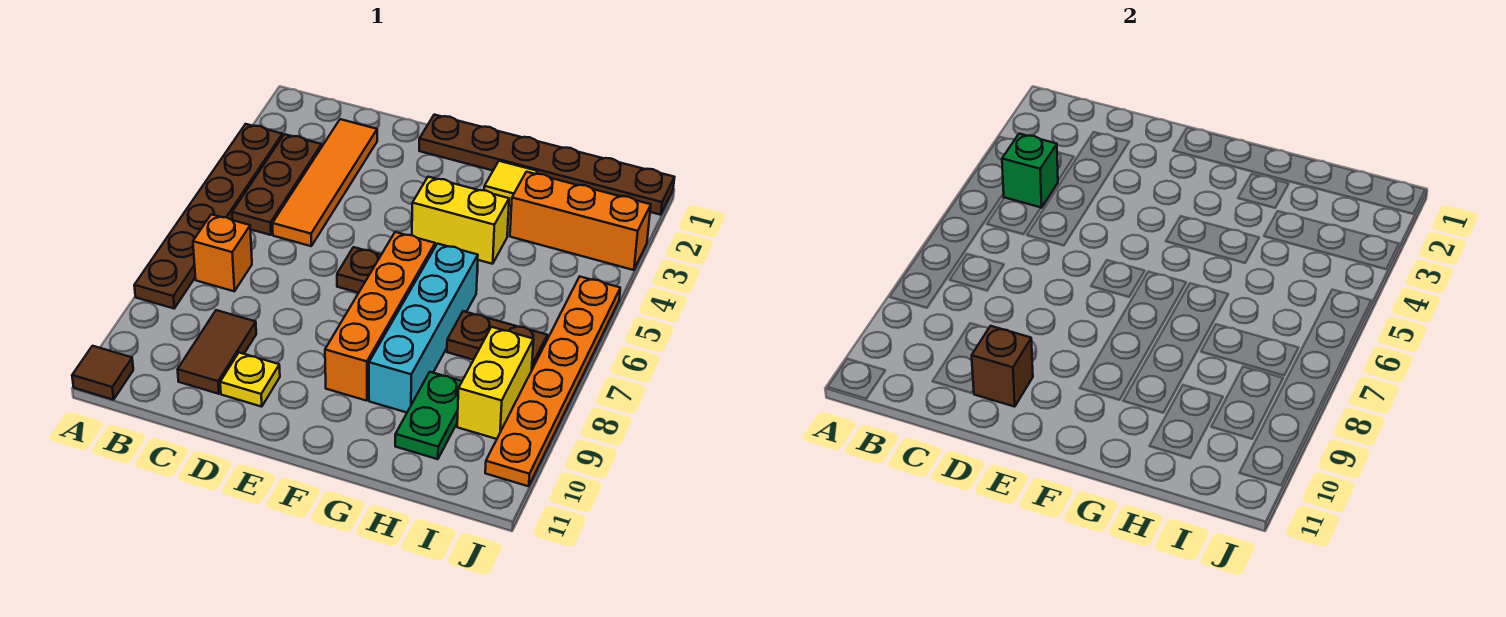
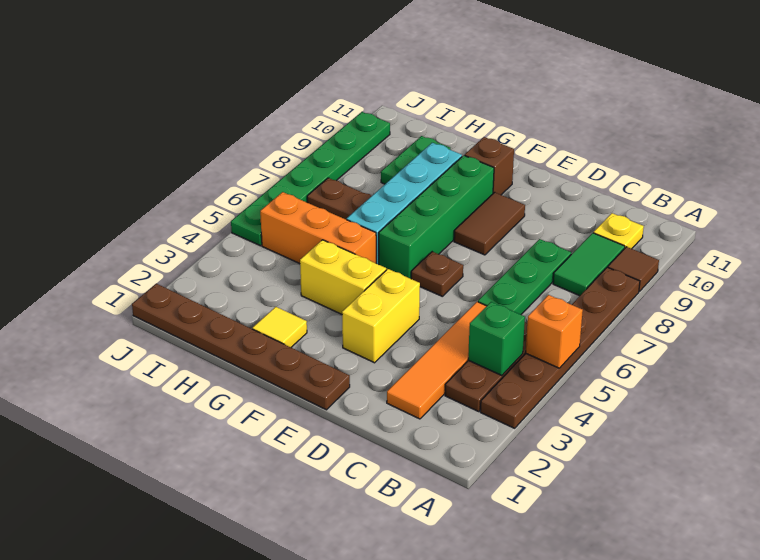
brown 1x1 tile [72,346,133,400] -> brown 1x1 tile moved to [608,247,659,291]
orange 1x1 brick [193,214,252,291] -> orange 1x1 brick moved to [526,295,583,368]
none -> green 1x2 tile [553,233,625,296]
none -> green 1x3 plate [478,239,571,315]
brown 1x2 tile [178,310,256,394] -> brown 1x2 tile moved to [454,192,525,255]
yellow 1x1 plate [220,353,280,407] -> yellow 1x1 plate moved to [593,213,644,249]
brown 1x1 brick [972,326,1033,407] -> brown 1x1 brick moved to [465,137,514,195]
orange 1x4 brick [325,232,435,401] -> green 1x4 brick [379,155,494,279]
orange 1x3 brick [510,172,651,270] -> orange 1x3 brick moved to [260,192,376,264]
yellow 1x2 brick [457,327,534,439] -> yellow 1x2 brick moved to [342,269,420,363]
orange 1x6 plate [485,277,620,486] -> green 1x6 plate [231,112,390,246]

